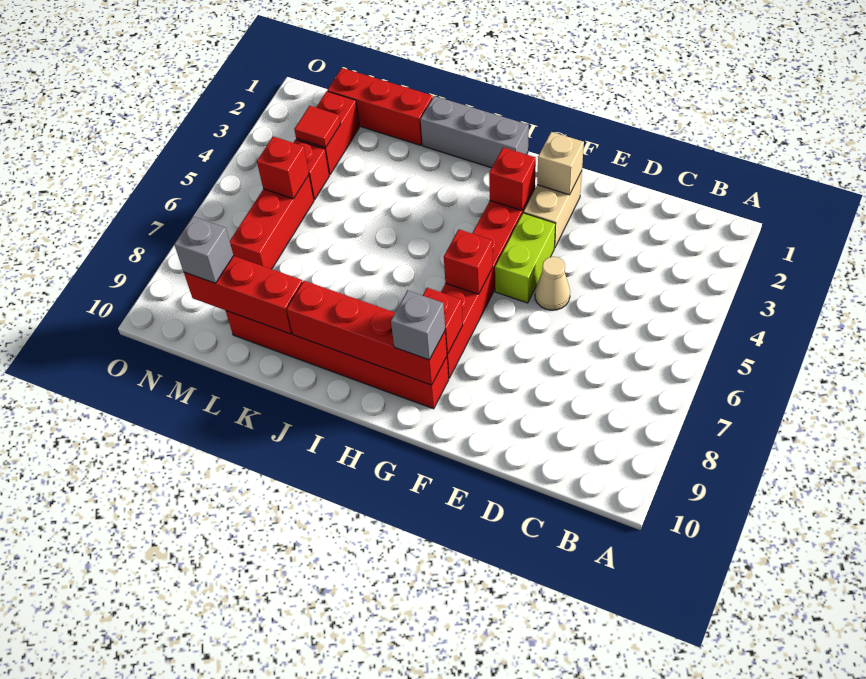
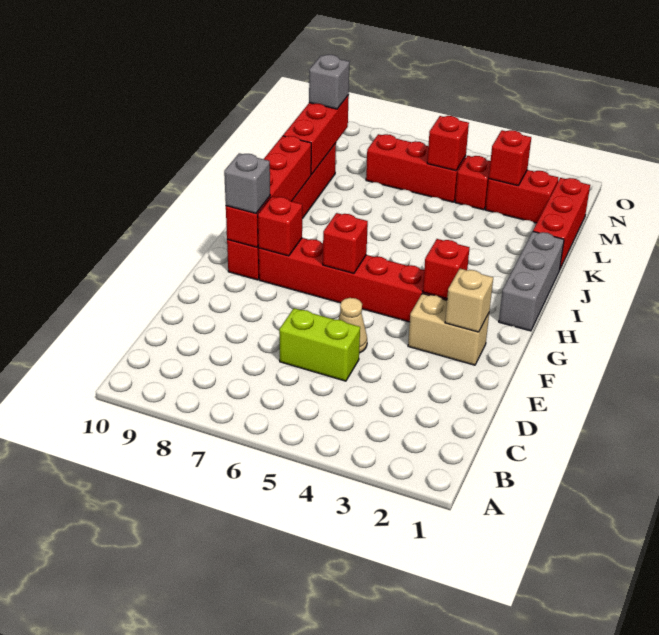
lime 1x2 brick [495,213,555,303] -> lime 1x2 brick moved to [279,308,360,381]
red 1x1 tile [294,106,340,148] -> red 1x1 brick [489,130,531,186]

